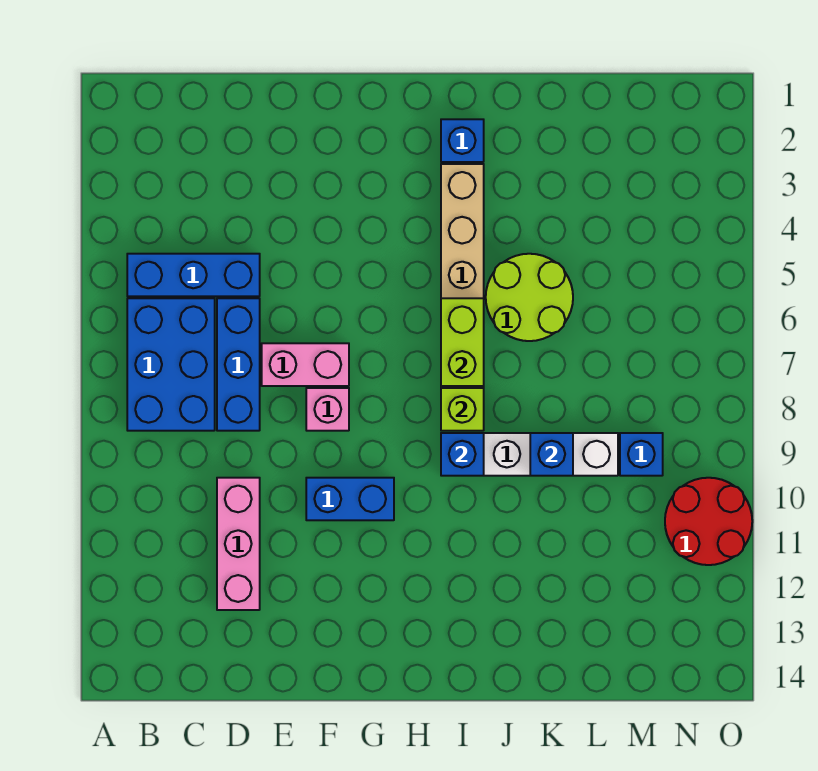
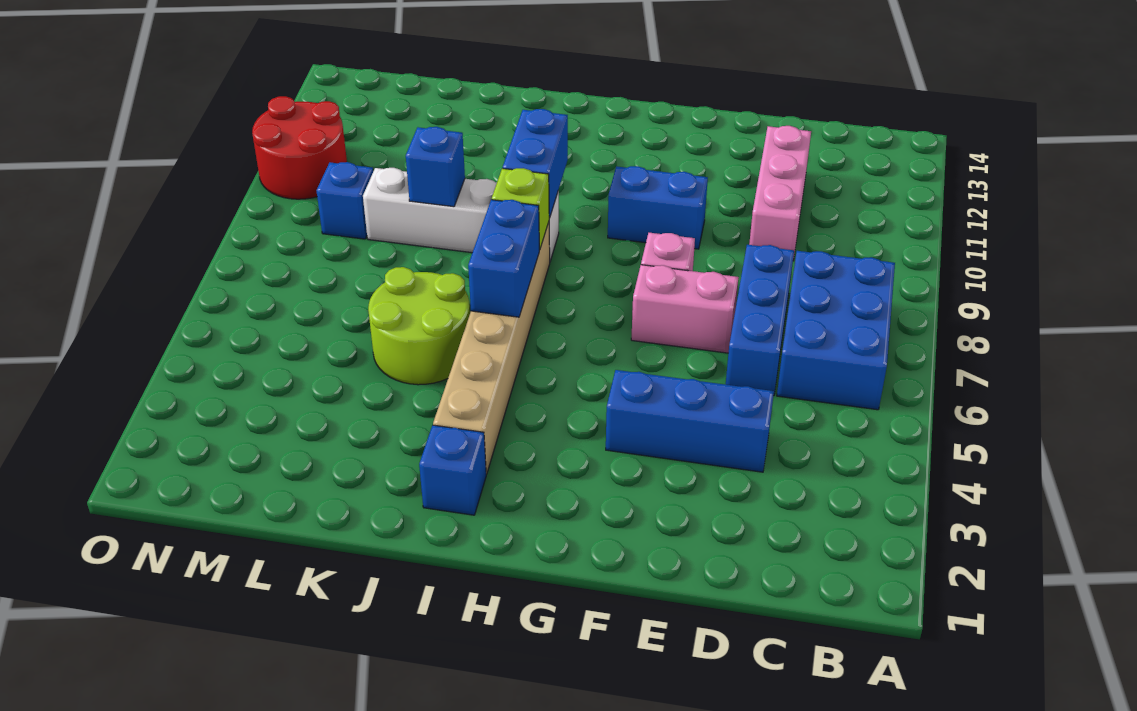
blue 1x3 brick [127,254,260,296] -> blue 1x3 brick moved to [606,370,774,472]
lime 1x2 brick [441,298,484,386] -> blue 1x2 brick [468,200,539,317]
blue 1x1 brick [441,433,484,476] -> blue 1x2 brick [503,109,568,218]

